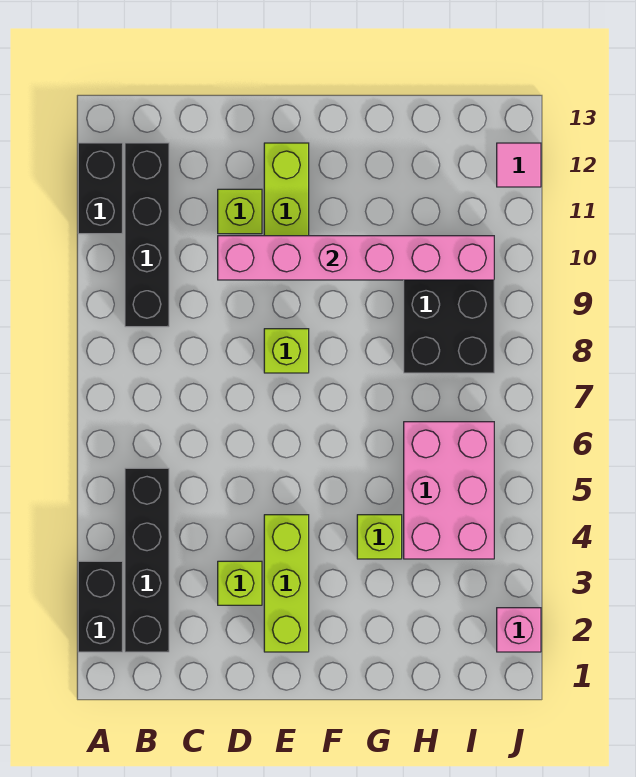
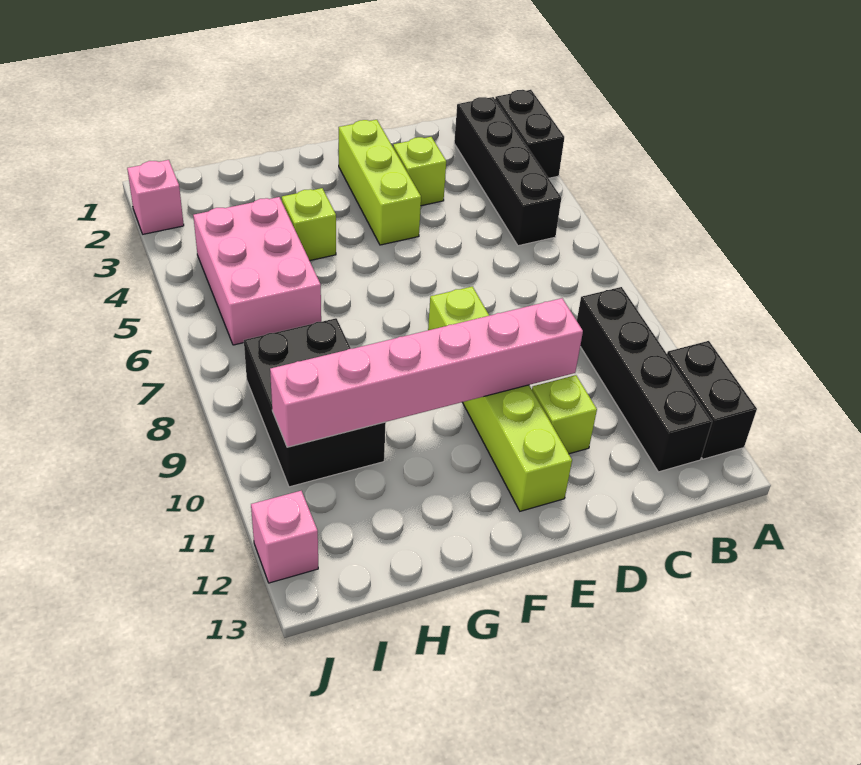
pink 1x1 tile [497,143,541,187] -> pink 1x1 brick [251,491,318,583]

